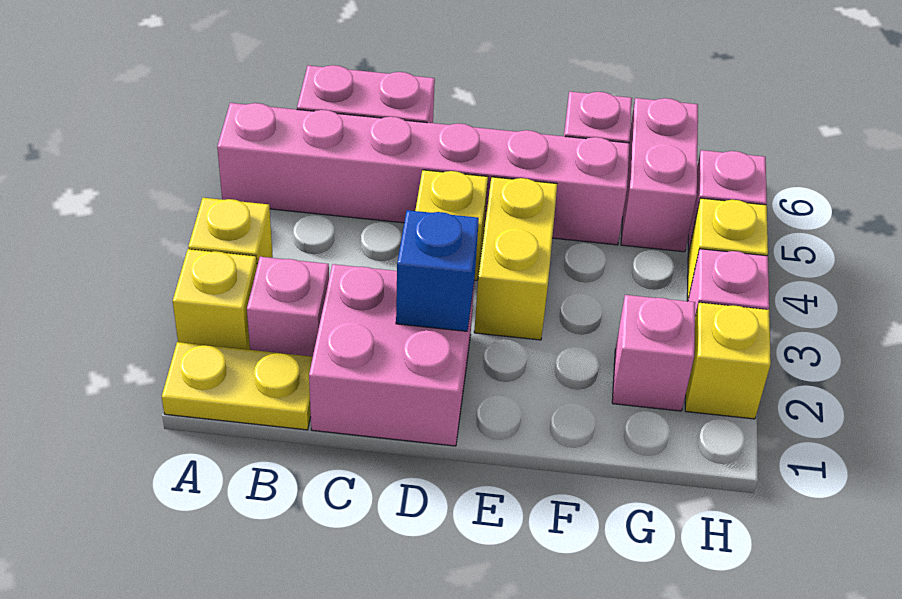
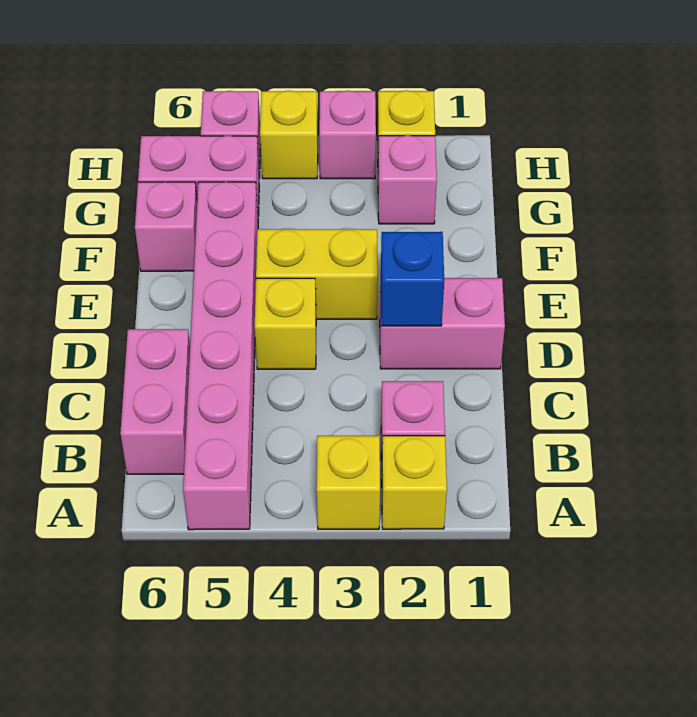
yellow 1x2 plate [162,342,313,430] -> none
pink 2x2 brick [309,264,474,446] -> pink 1x2 brick [380,278,505,369]

